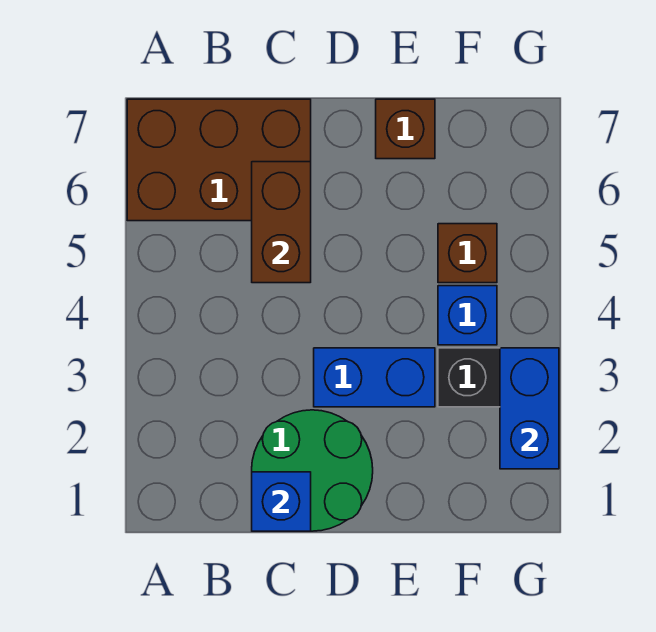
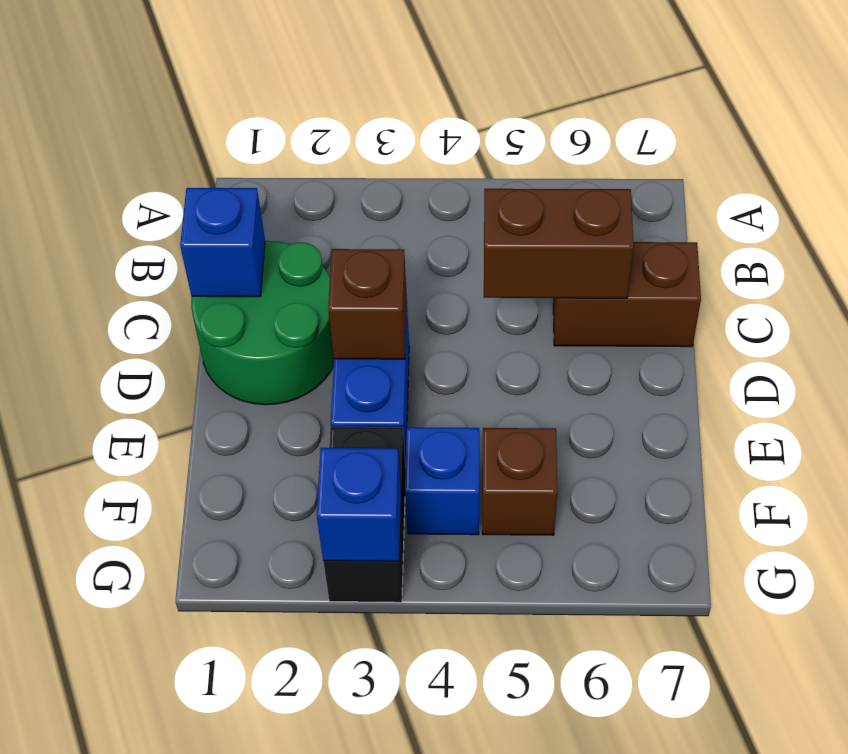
brown 2x3 brick [127,99,311,221] -> brown 1x2 brick [553,242,701,347]
brown 1x1 brick [376,99,435,159] -> brown 1x1 brick moved to [328,249,407,359]
blue 1x2 brick [500,348,559,469] -> blue 1x1 brick [317,448,401,561]

